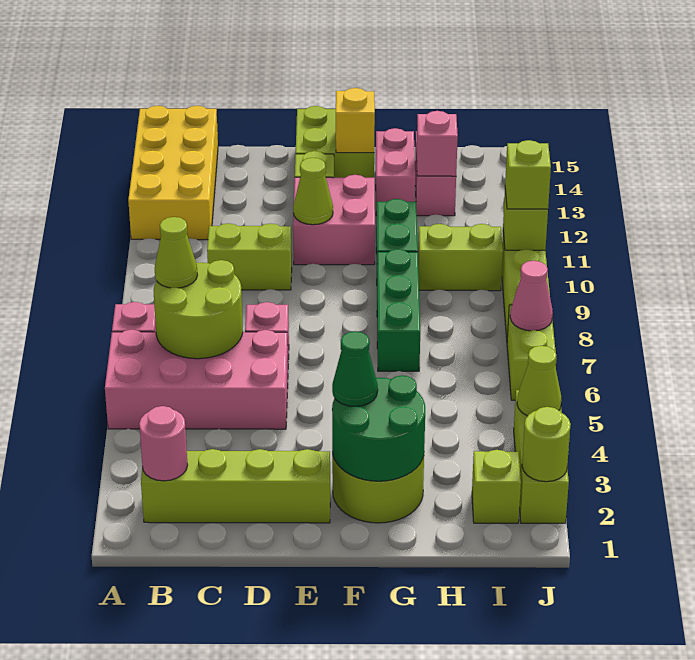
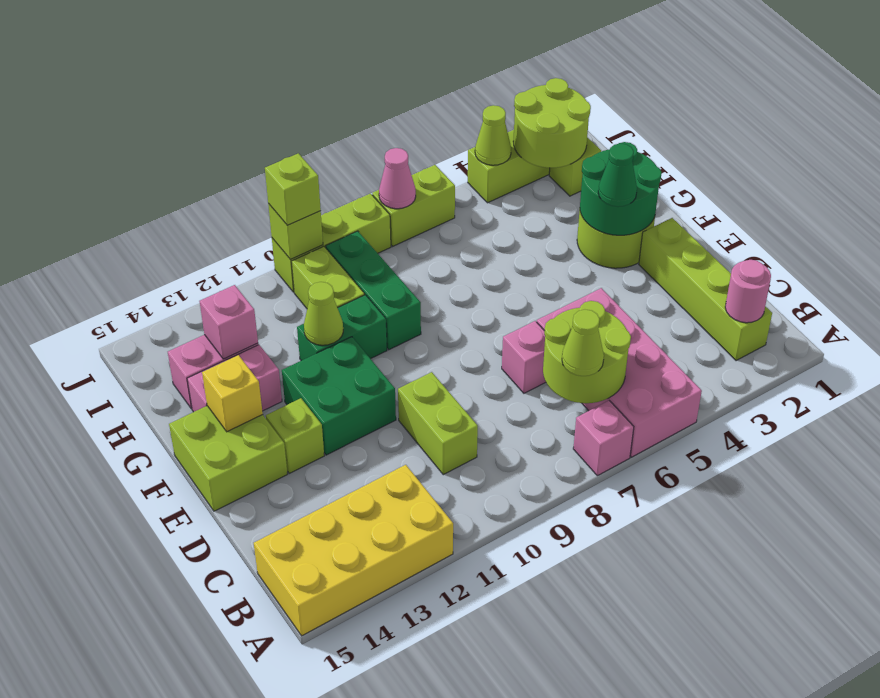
pink 2x2 brick [293,175,375,265] -> green 2x2 brick [282,337,396,455]
lime 1x1 cone [293,158,333,225] -> lime 1x1 cone moved to [304,282,343,345]
green 1x3 brick [377,249,420,371] -> green 1x3 brick turned to [326,231,421,350]
lime 1x1 round brick [522,407,571,482] -> lime 2x2 round brick [513,78,591,168]

